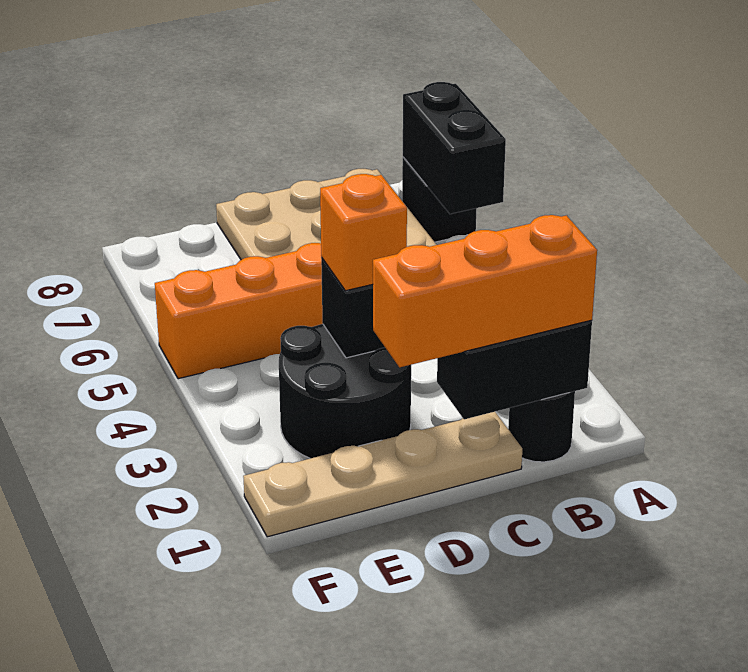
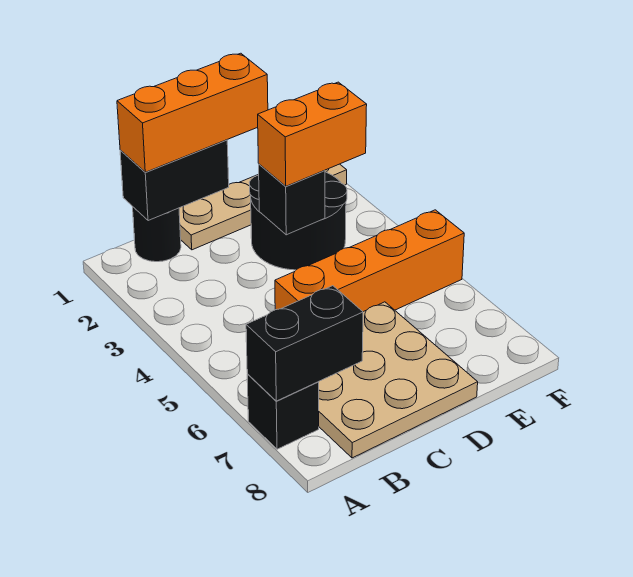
black 1x2 brick [403,82,506,214] -> black 1x2 brick turned to [246,286,363,401]
orange 1x1 brick [320,174,407,291] -> orange 1x2 brick [258,82,367,186]

